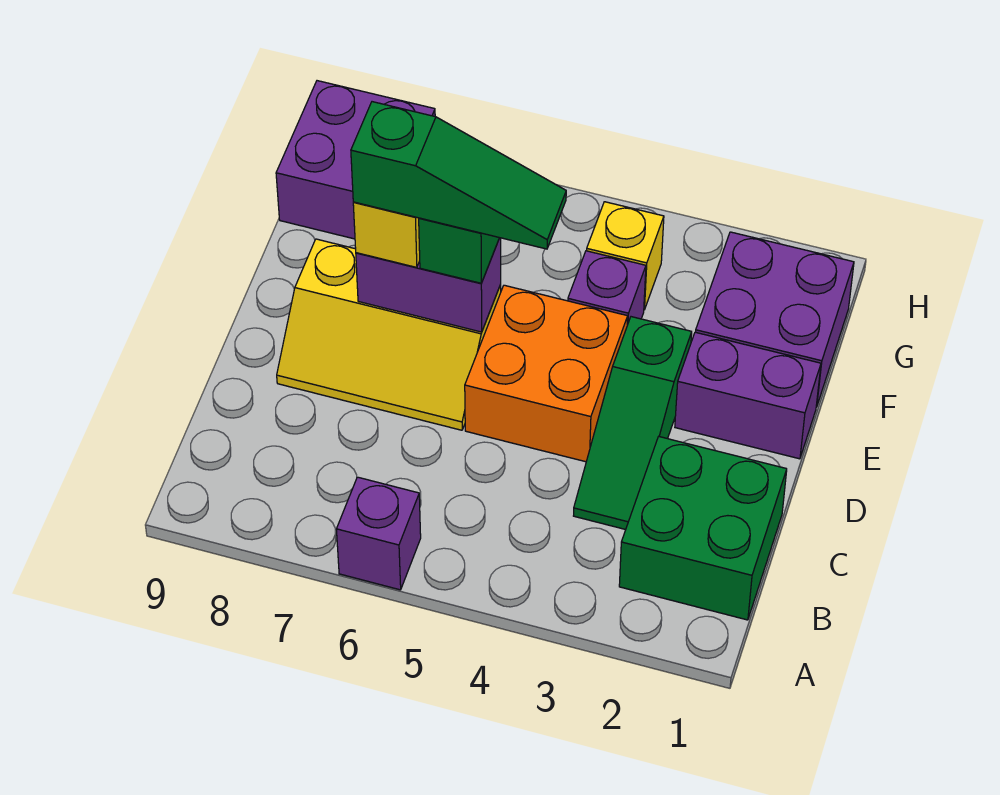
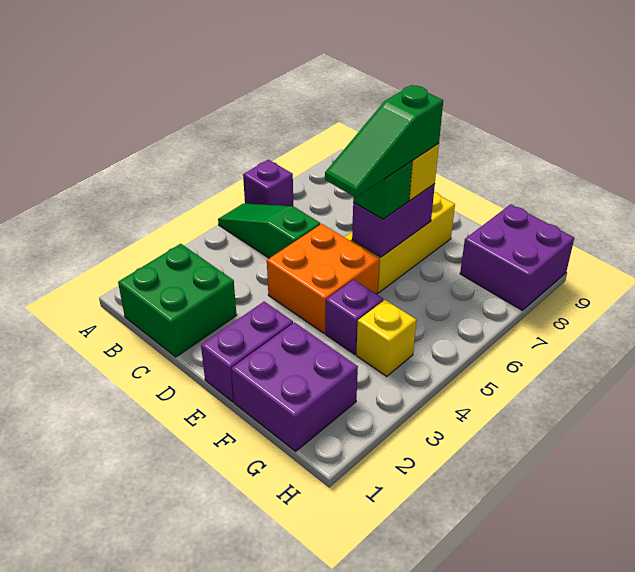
green 1x3 slope [574,317,692,530] -> green 1x3 slope moved to [218,203,320,258]

